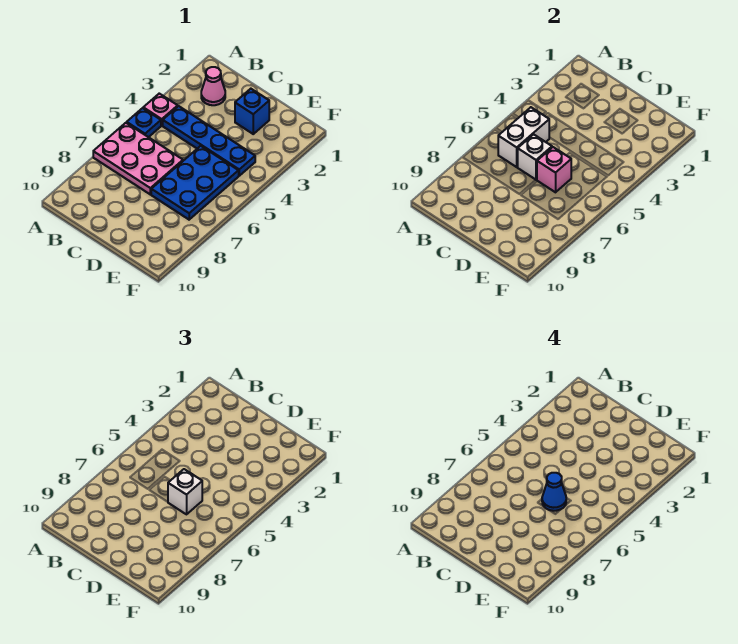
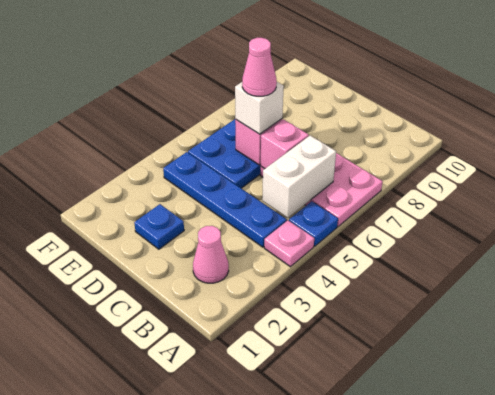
white 1x1 brick [518,134,552,180] -> pink 1x1 brick [260,119,309,169]
blue 1x1 brick [235,89,269,134] -> blue 1x1 plate [134,204,184,249]
blue 1x1 cone [542,473,566,511] -> pink 1x1 cone [242,38,277,96]

